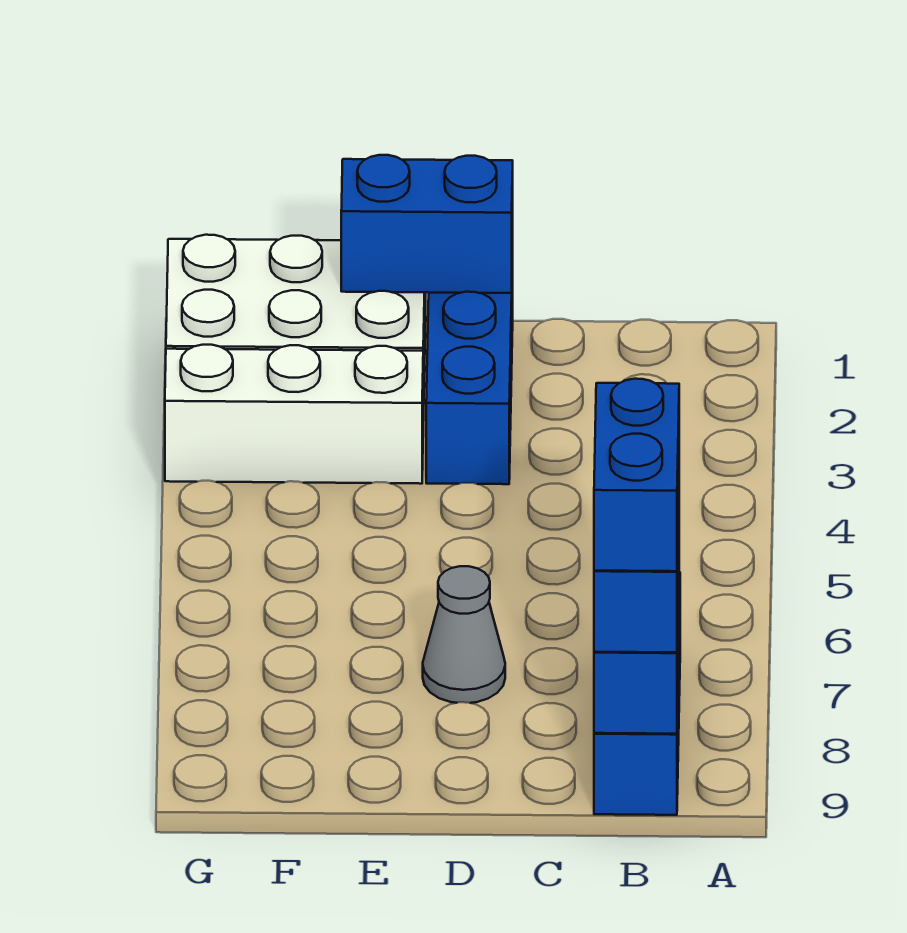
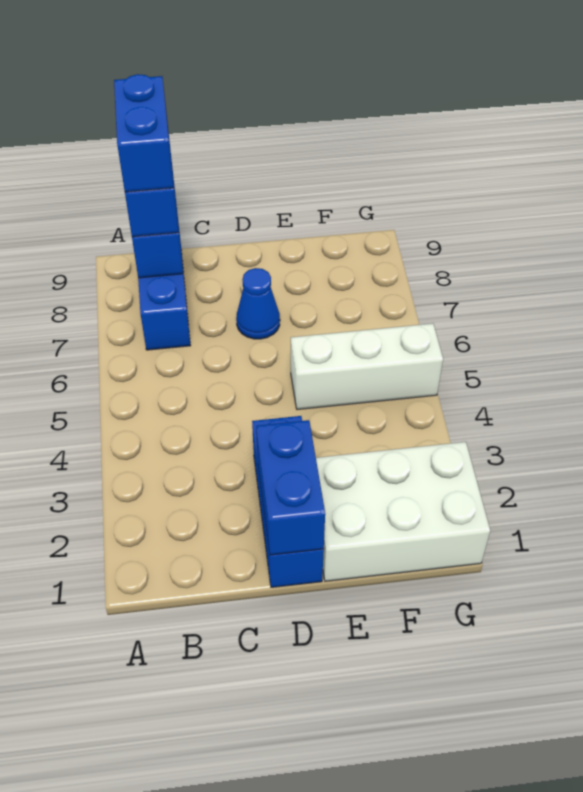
blue 1x2 brick [341,155,513,293] -> blue 1x2 brick turned to [256,420,325,555]
grey 1x1 cone [423,566,505,703] -> blue 1x1 cone [236,268,280,339]
white 1x3 brick [165,345,423,484] -> white 1x3 brick moved to [291,323,443,410]

